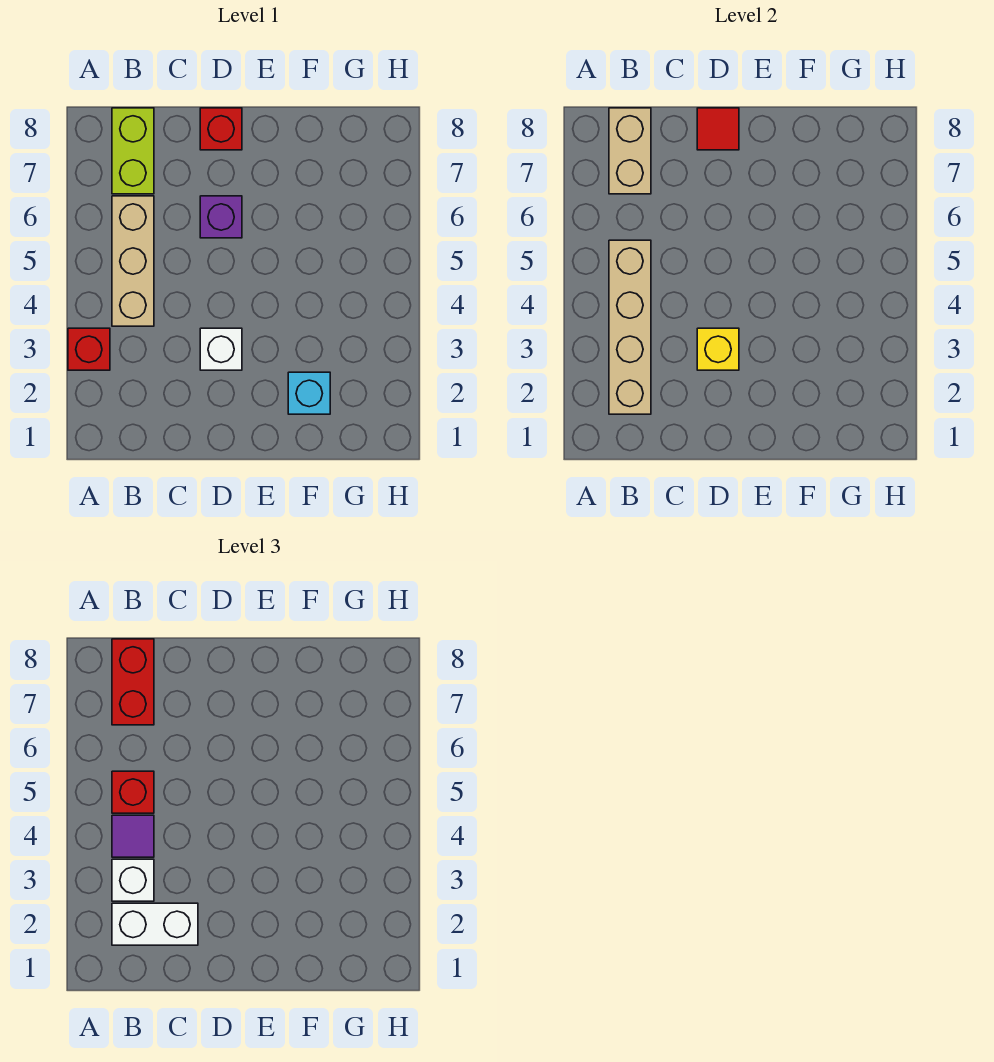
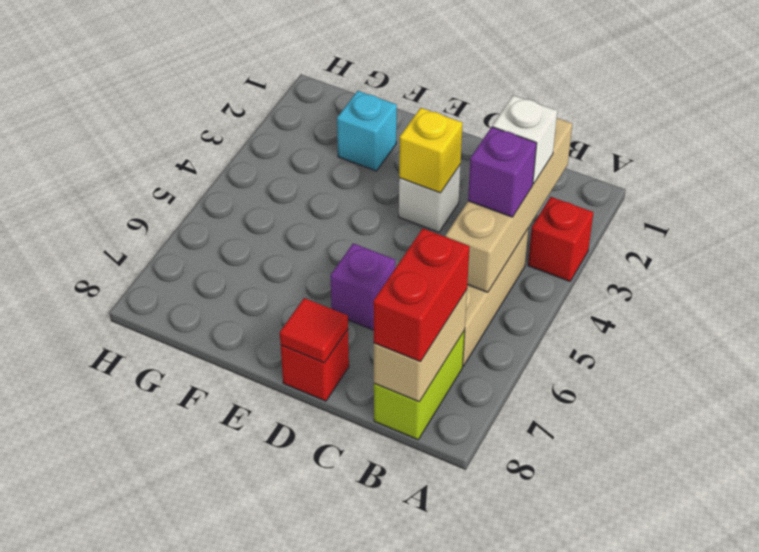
white 1x2 brick [112,903,198,945] -> none
purple 1x1 tile [112,815,154,857] -> purple 1x1 brick [468,127,537,217]
red 1x1 brick [112,771,154,813] -> none

